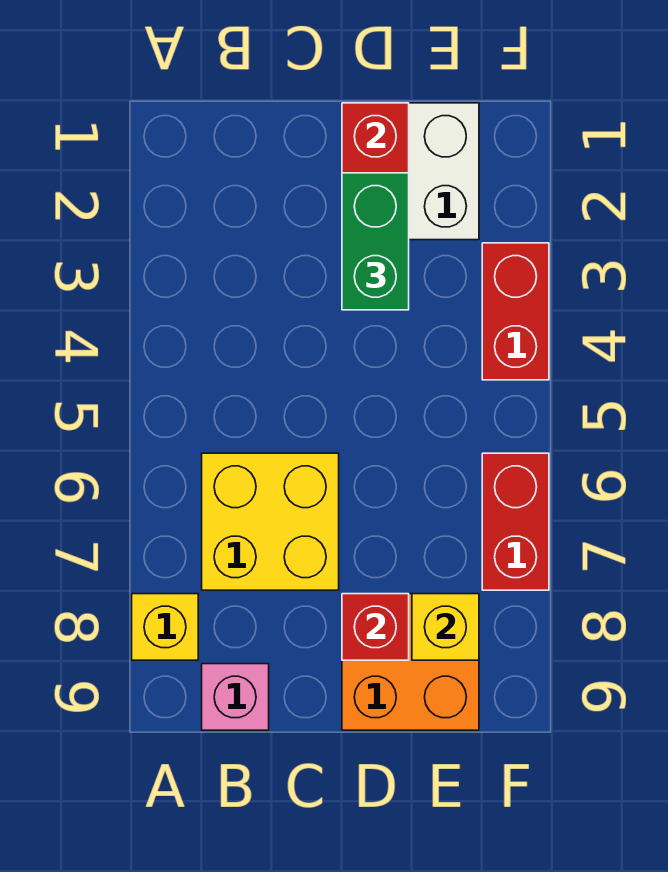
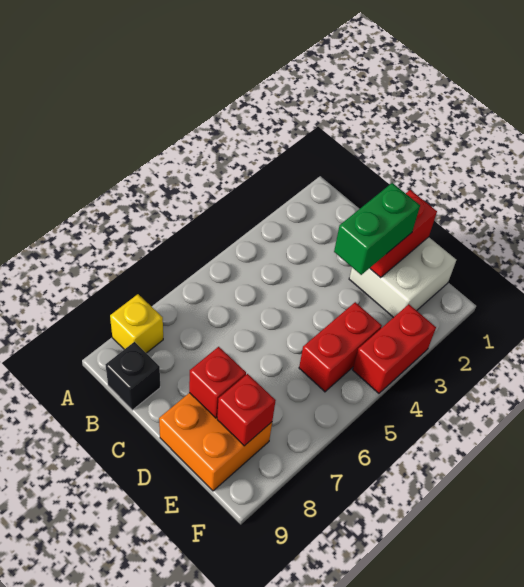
yellow 2x2 brick [202,453,339,590] -> none
pink 1x1 brick [202,664,269,730] -> black 1x1 brick [106,342,160,410]
yellow 1x1 brick [412,594,479,660] -> red 1x1 brick [217,374,276,446]
red 1x2 brick [482,453,549,590] -> red 1x2 brick moved to [299,302,382,392]

